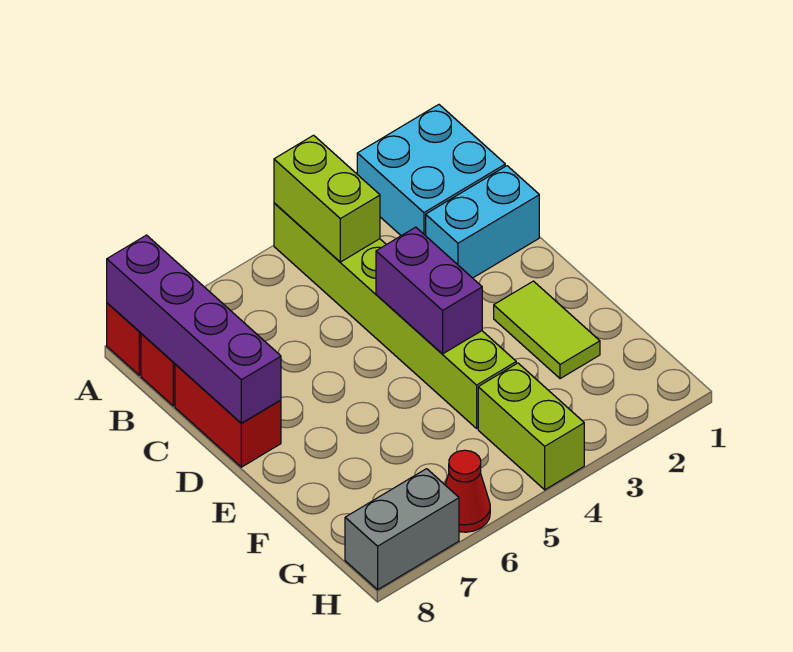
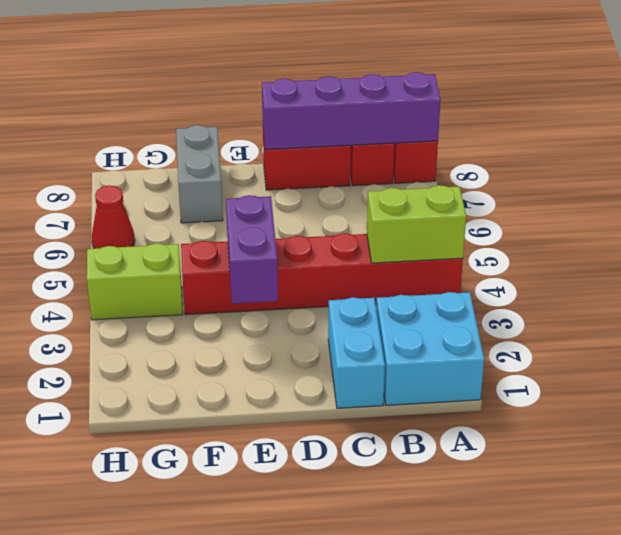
lime 1x6 brick [274,203,516,428] -> red 1x6 brick [181,233,463,315]
purple 1x2 brick [376,227,482,354] -> purple 1x2 brick turned to [226,195,278,304]
lime 1x2 tile [494,281,600,379] -> none
grey 1x2 brick [345,469,459,590] -> grey 1x2 brick moved to [176,125,223,223]

